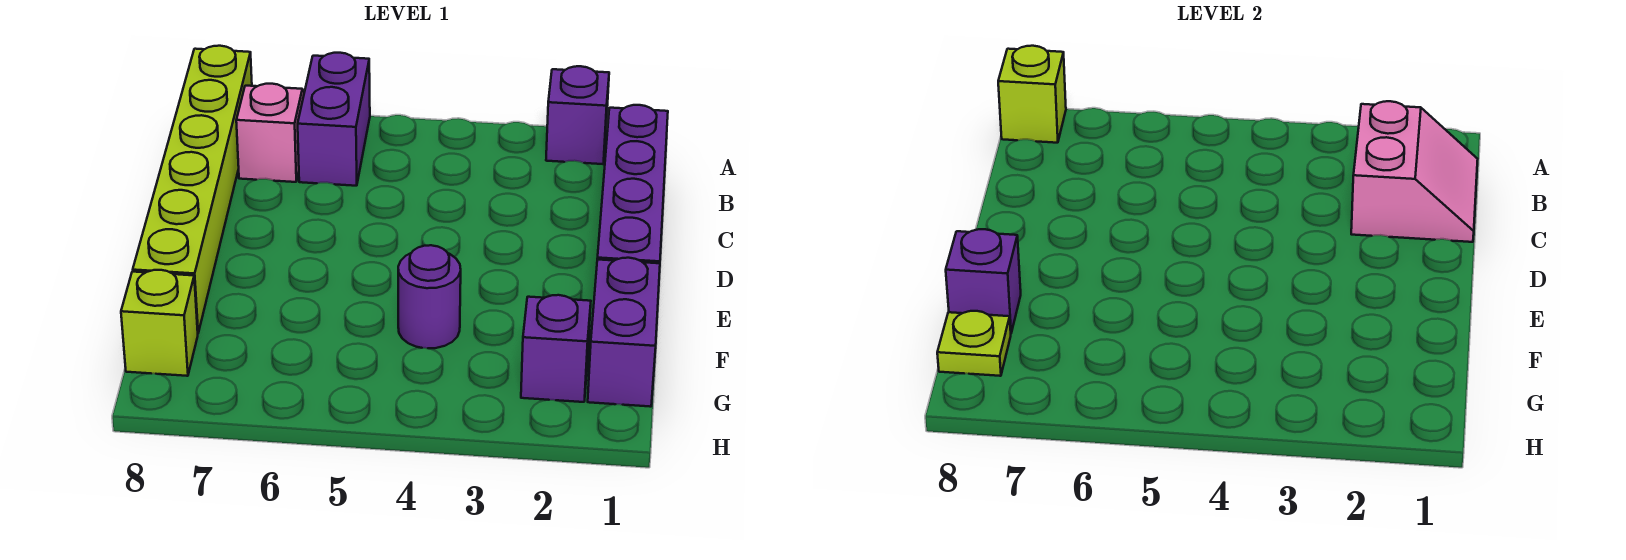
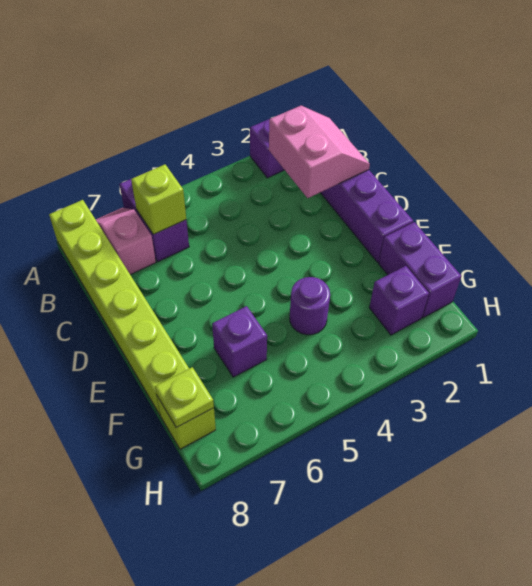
lime 1x1 brick [998,46,1066,143] -> lime 1x1 brick moved to [131,165,186,234]
purple 1x1 brick [946,229,1021,333] -> purple 1x1 brick moved to [212,306,267,377]

